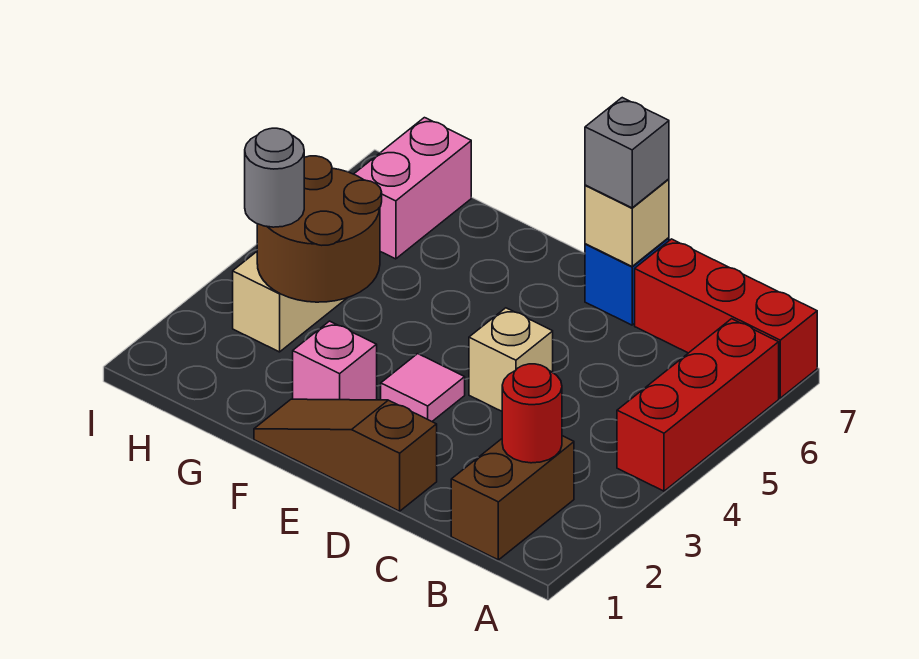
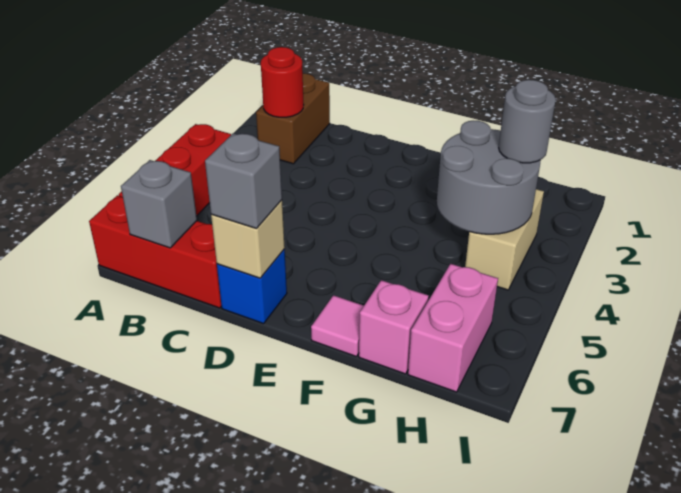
none -> grey 1x1 brick [121,160,197,248]
brown 1x3 slope [254,399,437,511] -> none
tan 1x1 brick [469,308,553,411] -> none
pink 1x1 tile [381,354,465,421] -> pink 1x1 tile moved to [311,295,364,357]
pink 1x1 brick [293,321,377,400] -> pink 1x1 brick moved to [359,280,429,374]
brown 2x2 round brick [257,156,382,302] -> grey 2x2 round brick [437,121,541,234]

